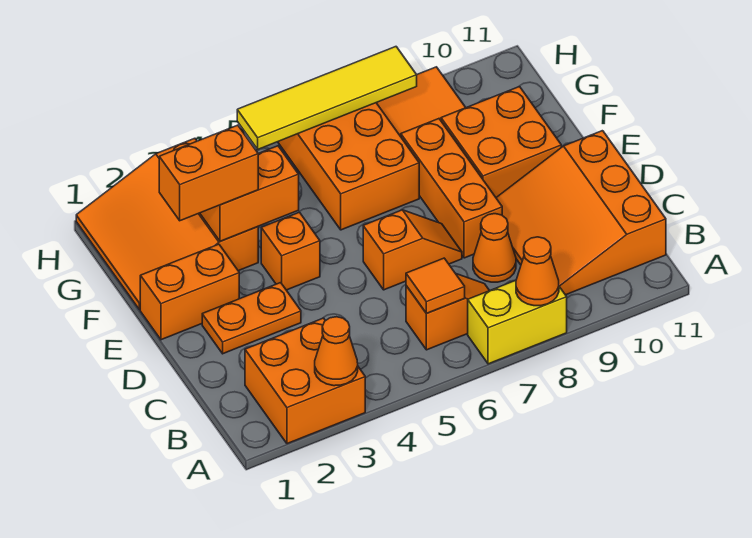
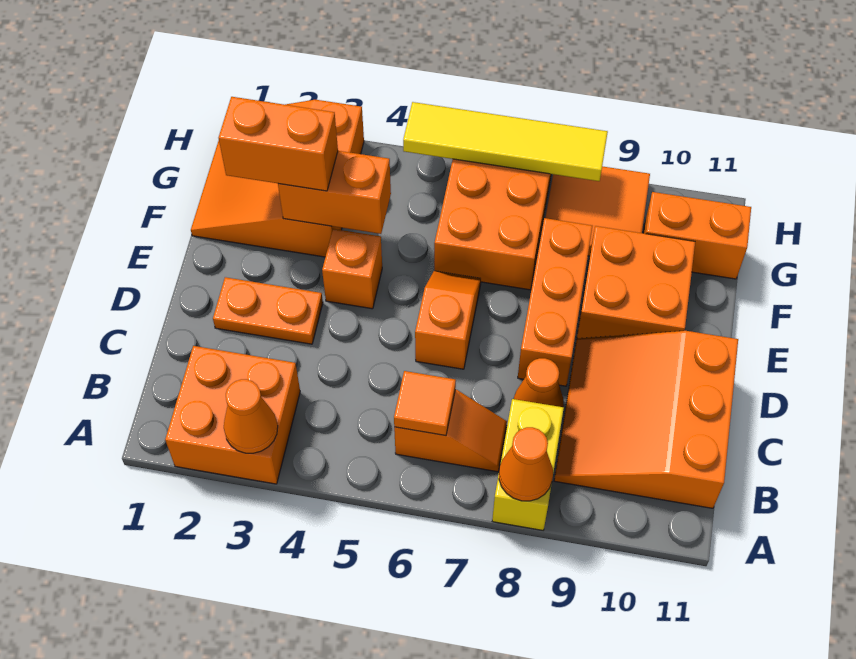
yellow 1x2 brick [468,280,567,364] -> yellow 1x2 brick turned to [492,399,564,530]
orange 1x2 slope [363,210,462,290] -> orange 1x2 slope turned to [415,271,481,369]
orange 1x2 brick [140,244,239,340] -> orange 1x2 brick moved to [643,192,751,279]

